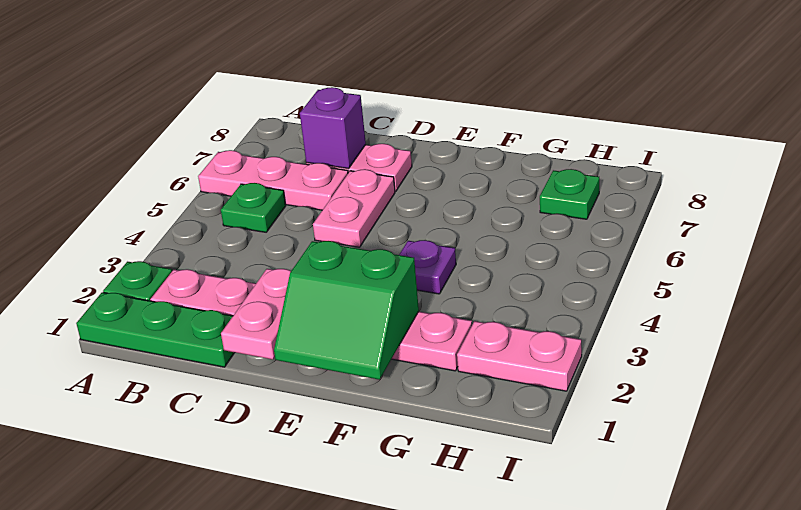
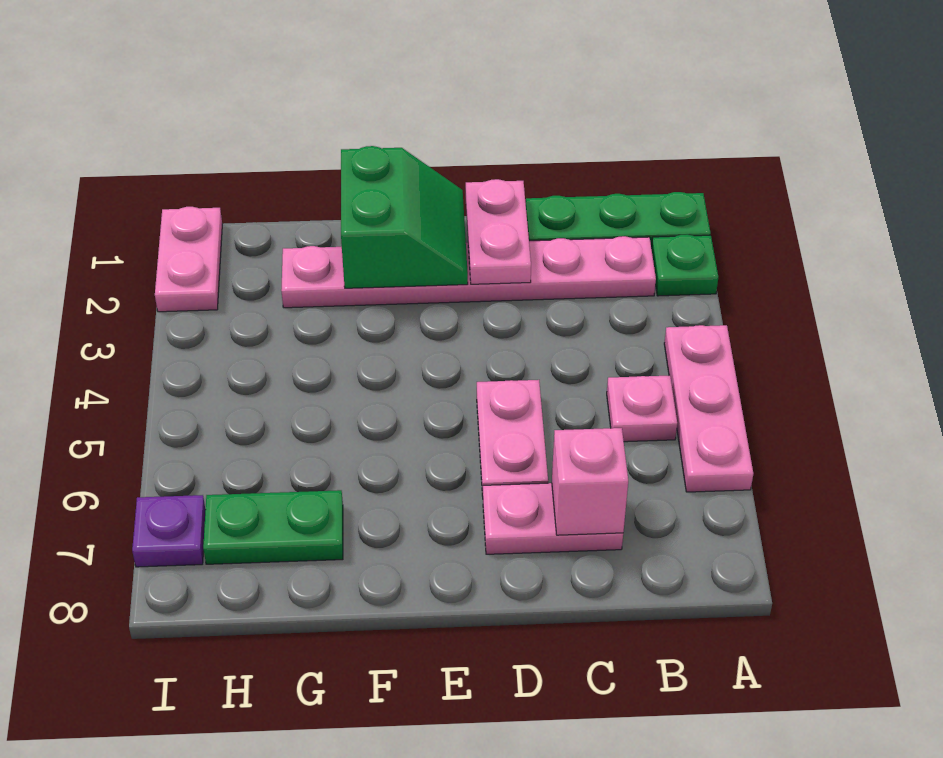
pink 1x3 plate [198,150,348,210] -> pink 1x3 plate turned to [664,325,753,492]
green 1x1 plate [221,183,286,232] -> pink 1x1 plate [607,375,677,442]
purple 1x1 brick [300,87,366,169] -> pink 1x1 brick [552,428,628,535]
green 2x2 slope [274,241,419,380] -> green 2x2 slope turned to [341,146,468,288]
purple 1x1 plate [399,240,456,294] -> purple 1x1 plate moved to [132,495,206,567]
pink 1x2 plate [457,321,582,391] -> pink 1x2 plate turned to [155,207,222,312]
green 1x1 plate [540,169,599,219] -> green 1x2 plate [203,490,343,564]

